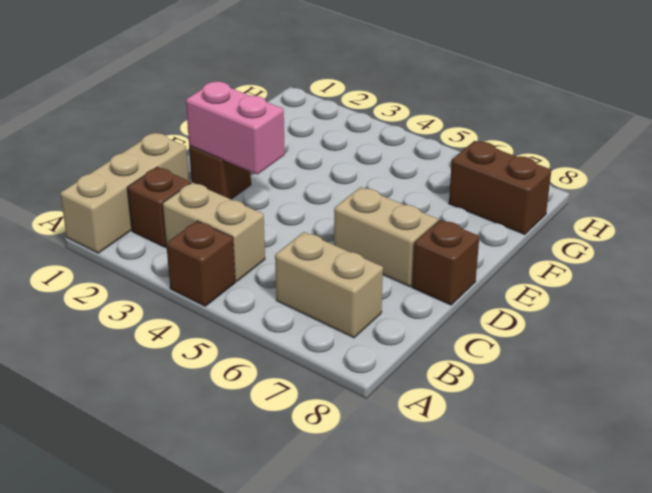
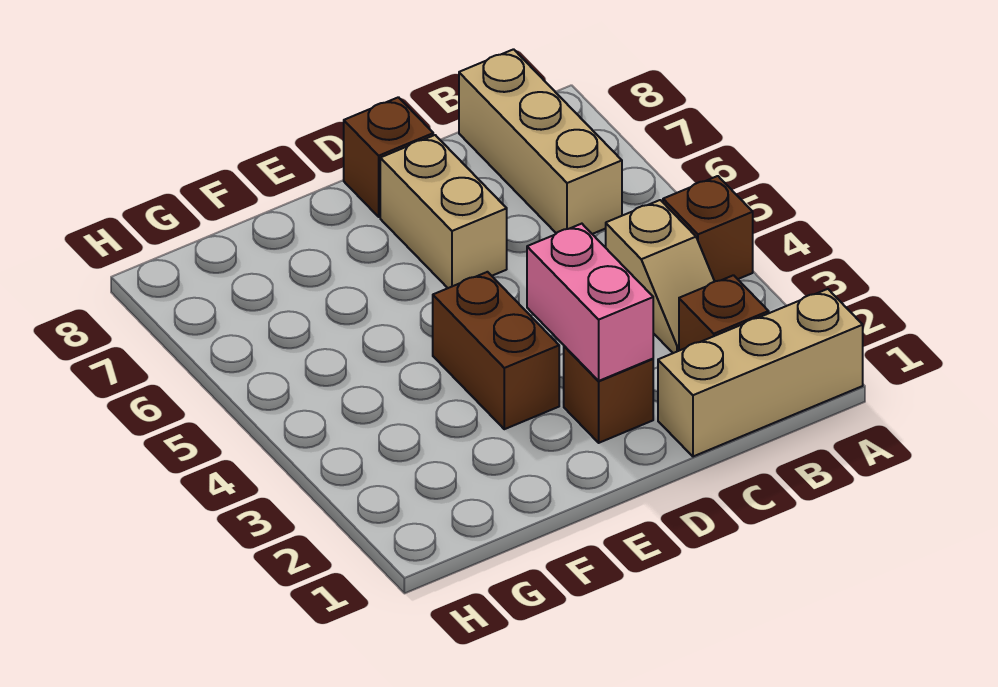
tan 1x2 brick [162,182,265,282] -> tan 1x2 slope [606,200,715,353]
tan 1x2 brick [275,232,383,338] -> tan 1x3 brick [459,49,622,234]
brown 1x2 brick [449,141,551,234] -> brown 1x2 brick moved to [433,272,559,429]

